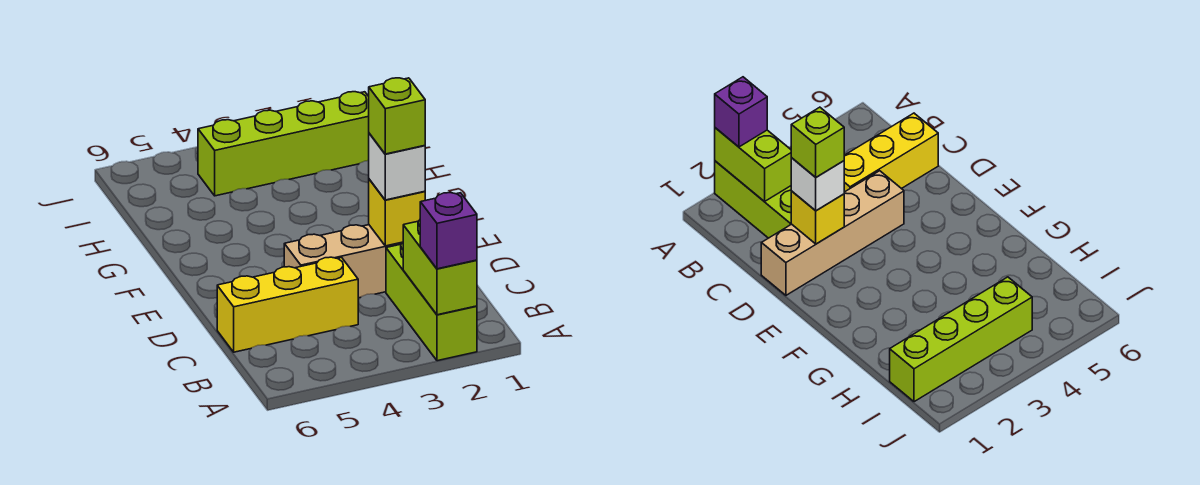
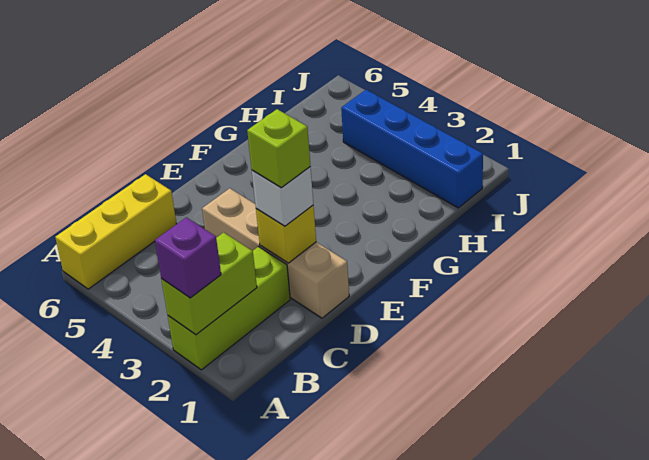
yellow 1x3 brick [217,257,358,352] -> yellow 1x3 brick turned to [55,174,176,289]
lime 1x4 brick [198,92,369,196] -> blue 1x4 brick [341,90,483,208]

